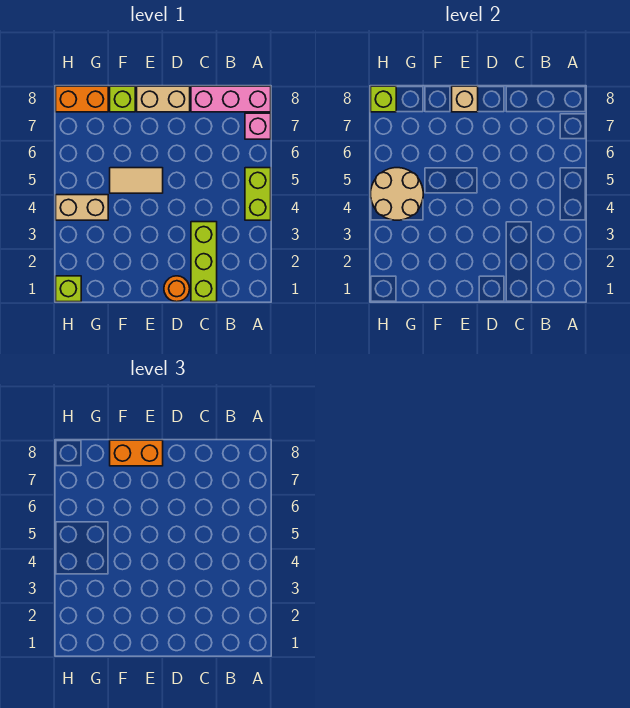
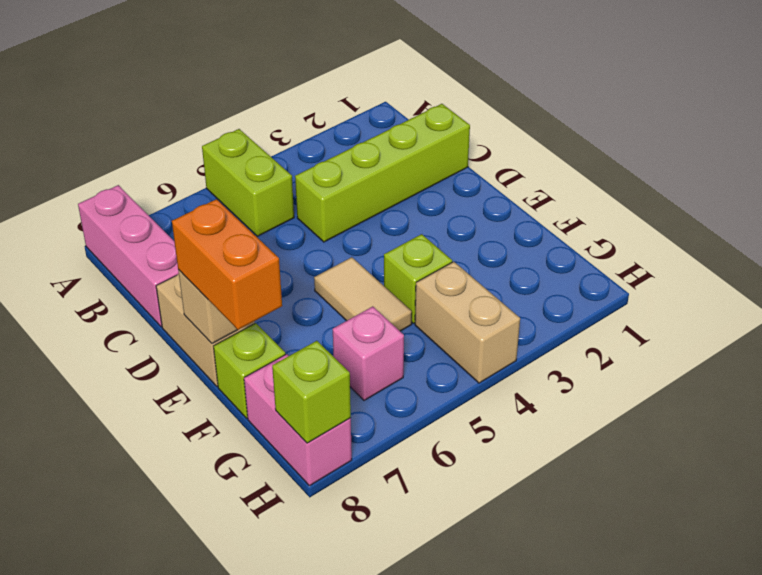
lime 1x2 brick [245,168,271,220] -> lime 1x2 brick turned to [202,129,294,236]
pink 1x1 brick [245,113,271,139] -> pink 1x1 brick moved to [333,306,404,400]
lime 1x3 brick [191,222,217,302] -> lime 1x4 brick [295,104,470,242]
orange 1x1 round brick [164,276,190,302] -> none
tan 2x2 round brick [371,168,423,220] -> none
orange 1x2 brick [56,86,108,112] -> pink 1x2 brick [244,354,352,486]
lime 1x1 brick [56,276,81,302] -> lime 1x1 brick moved to [384,234,452,323]

